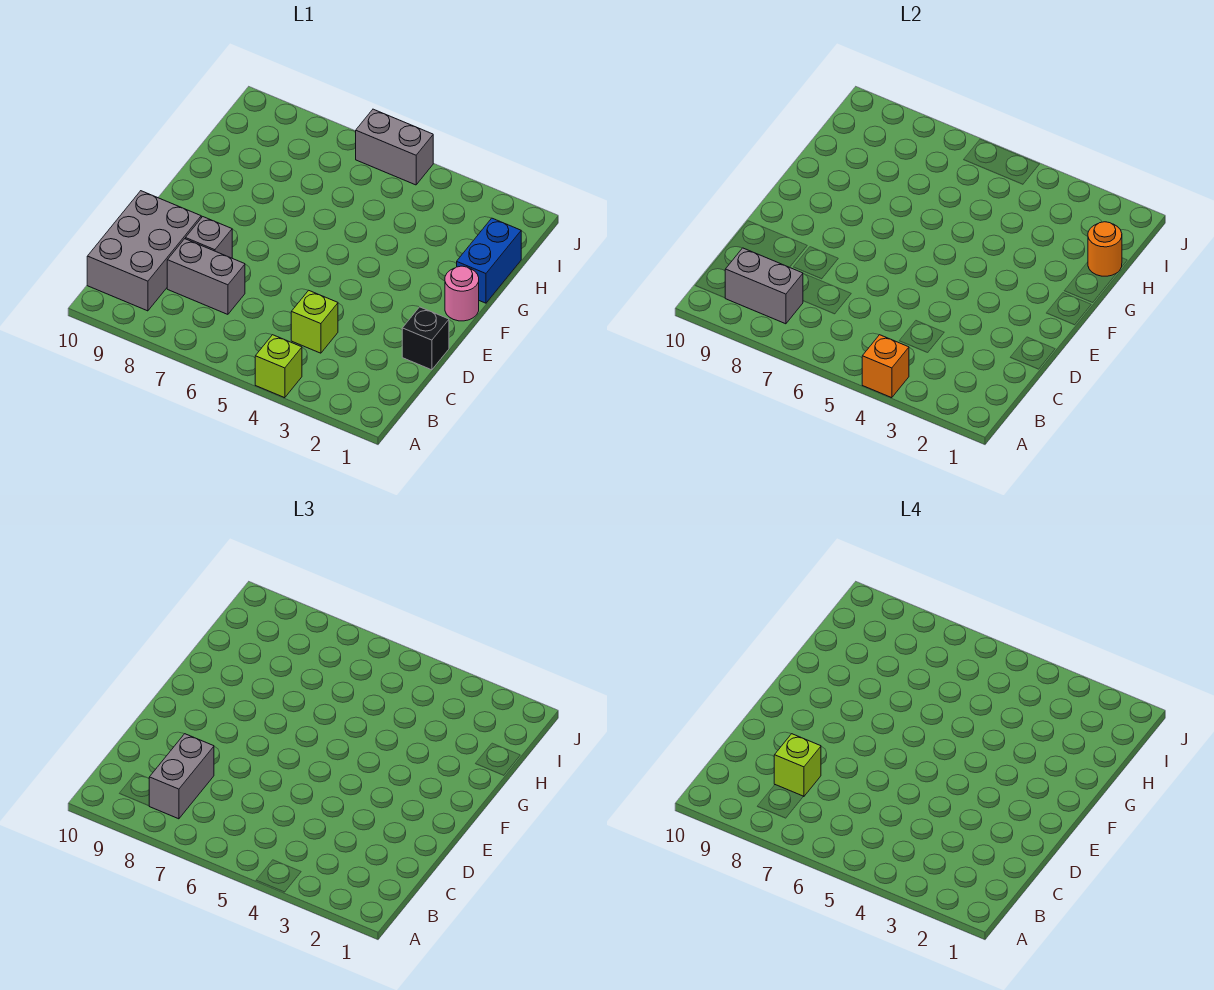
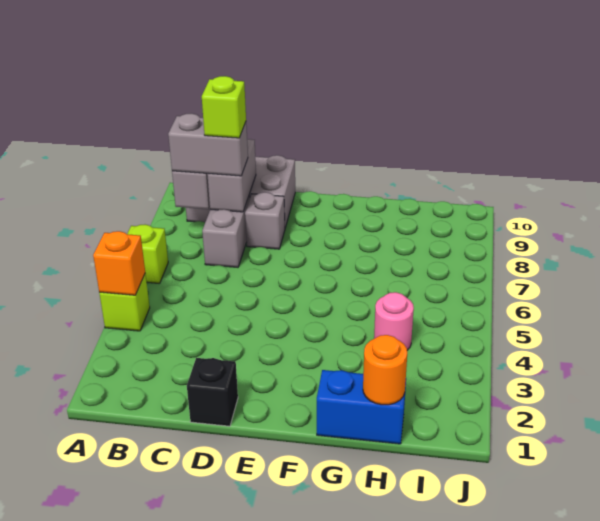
lime 1x1 brick [291,290,338,353] -> lime 1x1 brick moved to [127,224,168,284]
pink 1x1 round brick [445,266,479,321] -> pink 1x1 round brick moved to [374,292,414,350]
grey 1x2 brick [356,109,433,185] -> grey 1x2 brick moved to [207,139,256,212]

